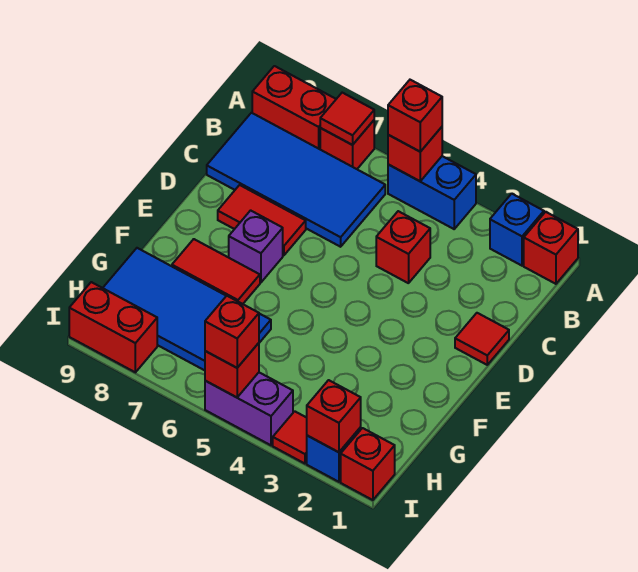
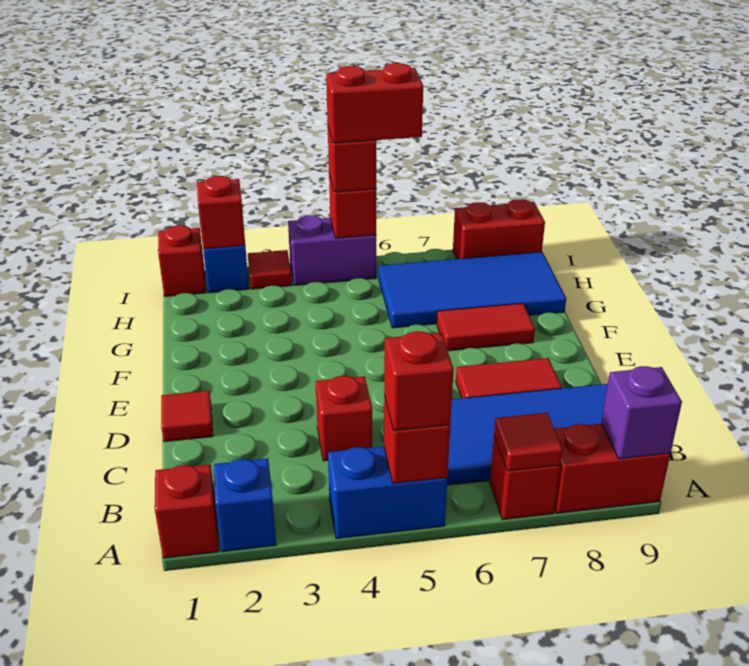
purple 1x1 brick [229,210,283,283] -> purple 1x1 brick moved to [601,366,682,459]
none -> red 1x2 brick [326,63,423,143]

